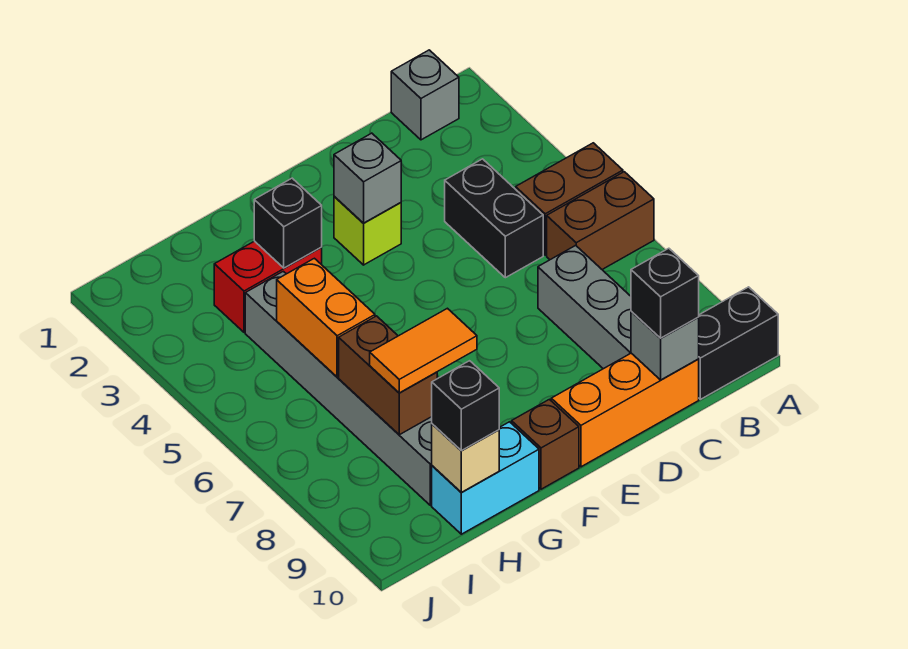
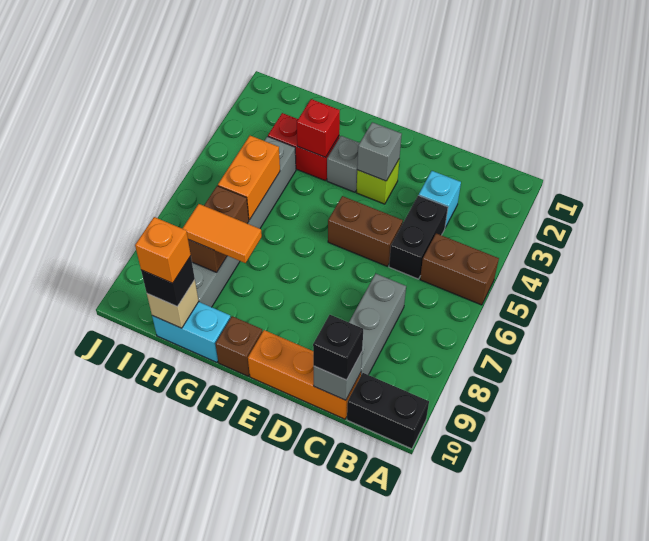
brown 1x2 brick [547,172,654,269] -> brown 1x2 brick moved to [328,196,403,266]
grey 1x1 brick [391,50,459,140] -> grey 1x1 brick moved to [327,136,359,192]
none -> cyan 1x1 brick [419,171,461,227]
black 1x1 brick [254,178,322,268] -> red 1x1 brick [297,99,340,157]
none -> orange 1x1 brick [135,217,191,283]

